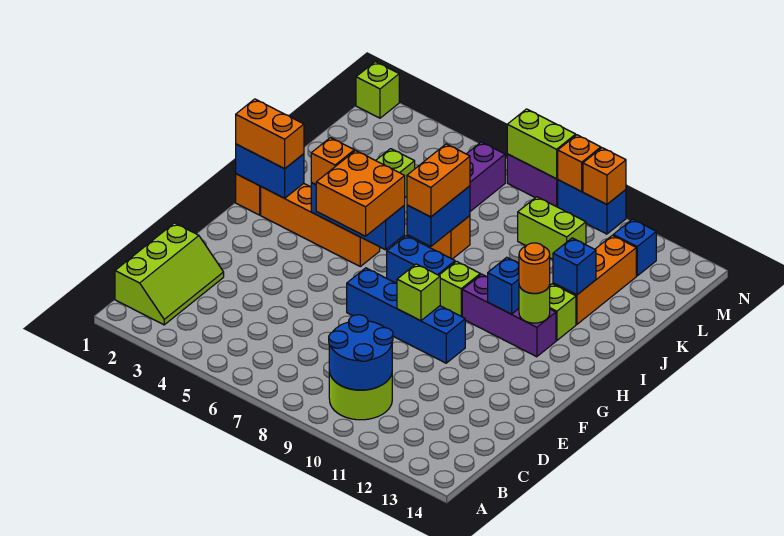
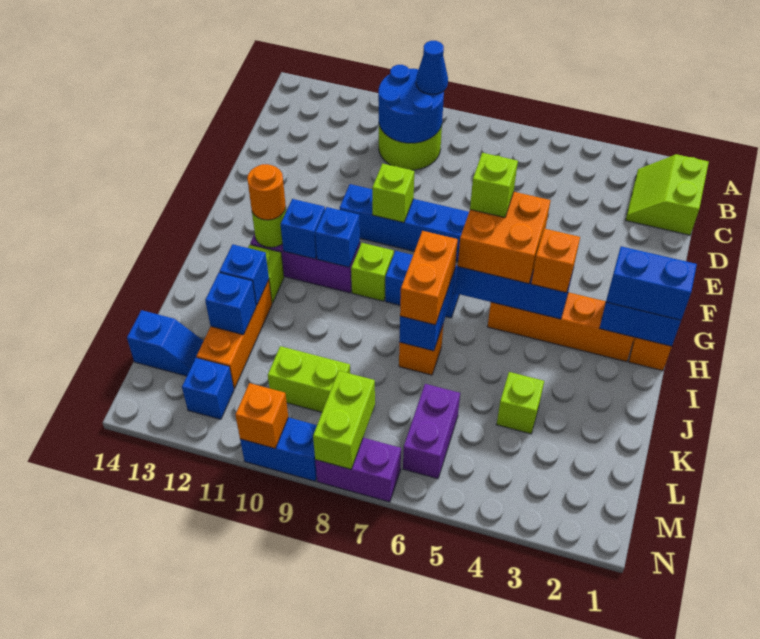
lime 2x3 slope [115,223,224,325] -> lime 2x2 slope [626,154,709,235]
none -> blue 1x1 cone [416,41,448,94]
orange 1x2 brick [236,99,304,169] -> blue 1x2 brick [607,246,697,320]
none -> blue 1x1 brick [315,207,360,267]
none -> blue 1x1 brick [205,273,256,335]
none -> blue 1x2 slope [127,310,203,376]
lime 1x1 brick [356,62,399,118] -> lime 1x1 brick moved to [470,153,518,218]
lime 1x2 brick [507,109,576,179] -> lime 1x2 brick turned to [313,371,375,469]
orange 1x1 brick [558,135,601,192] -> none

